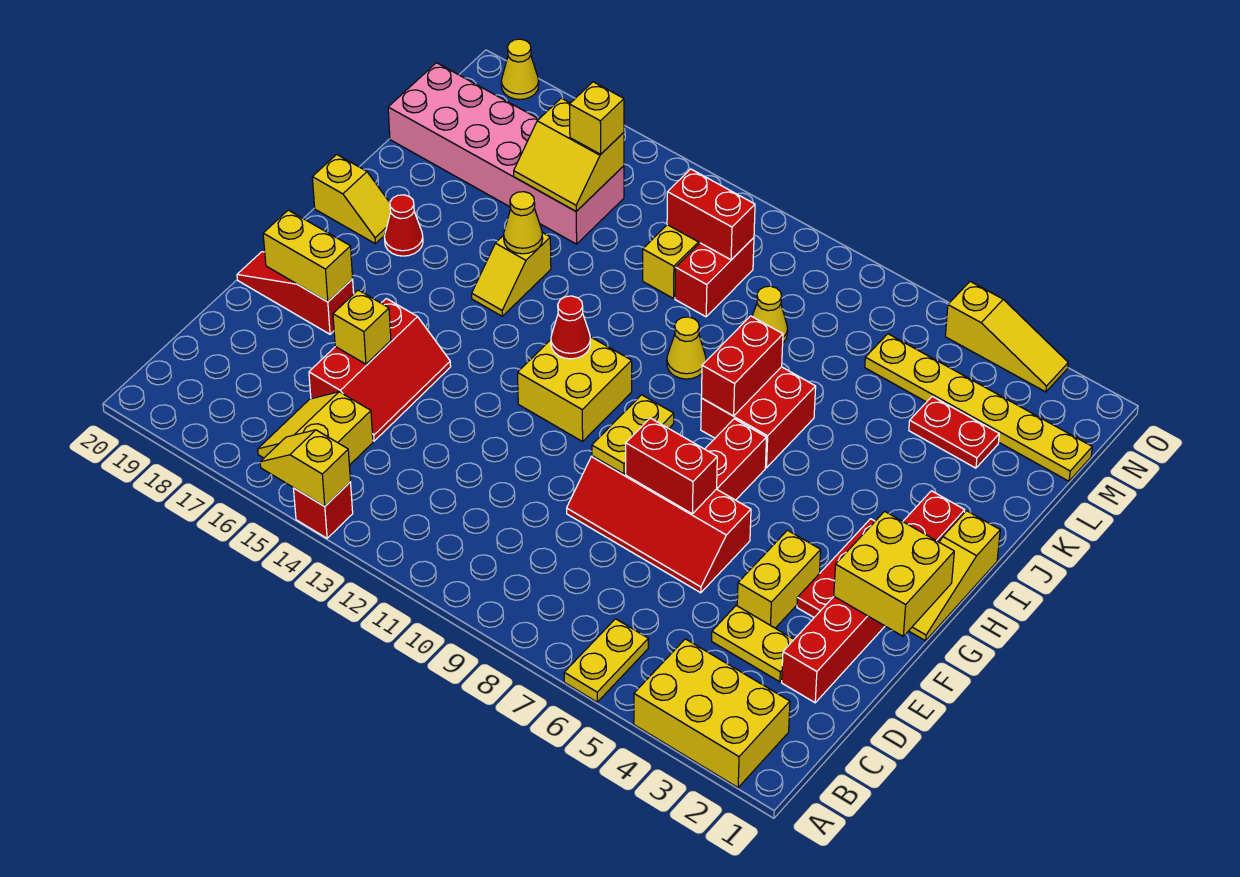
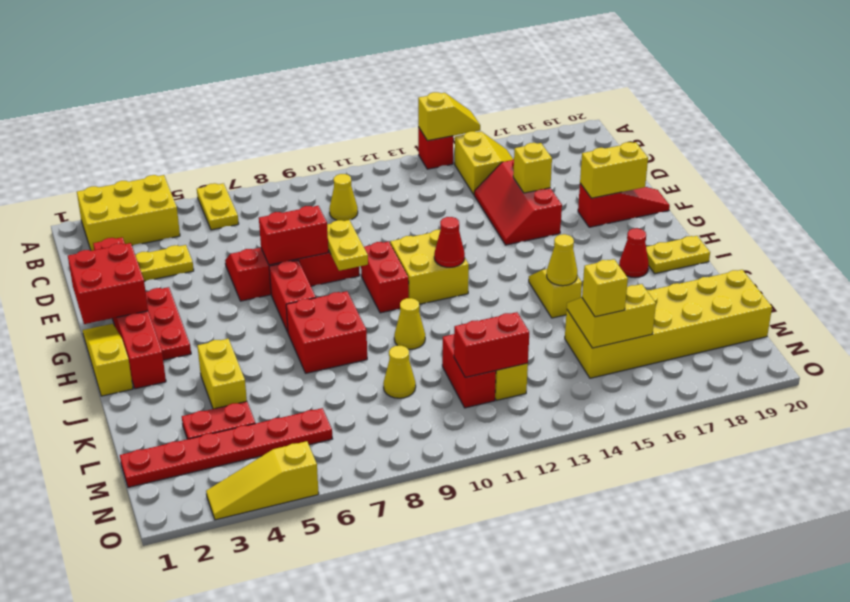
yellow 1x2 brick [737,530,821,628] -> yellow 1x2 brick moved to [198,339,247,409]
yellow 2x2 brick [834,511,954,636] -> red 2x2 brick [68,243,148,324]
red 1x2 brick [701,316,783,416] -> red 1x2 brick moved to [361,241,409,313]
yellow 1x2 slope [312,154,391,244] -> yellow 1x2 plate [646,236,710,274]
pink 2x6 brick [388,63,624,244] -> yellow 2x6 brick [565,270,772,378]
yellow 1x6 plate [865,334,1092,481] -> red 1x6 plate [120,408,332,487]
yellow 1x1 cone [501,39,539,99] -> yellow 1x1 cone moved to [329,174,358,221]

